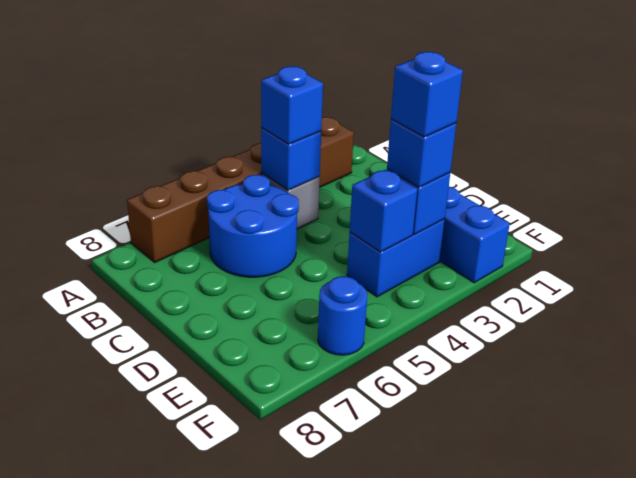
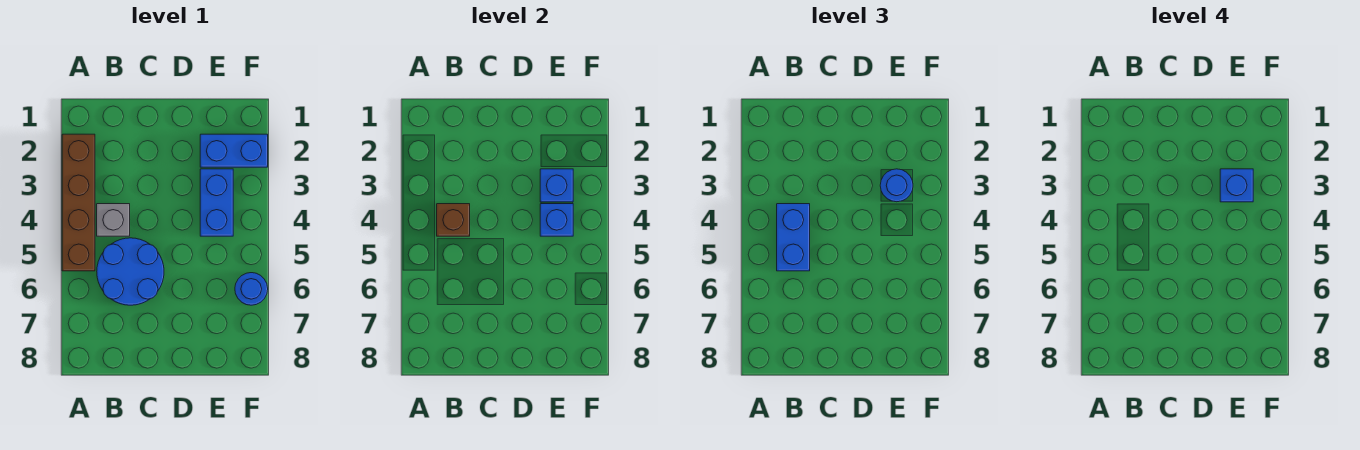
brown 1x6 brick [127,117,354,262] -> brown 1x4 brick [62,134,95,271]
blue 1x1 brick [261,128,321,190] -> brown 1x1 brick [437,204,470,236]
blue 1x1 brick [261,66,323,144] -> blue 1x2 brick [777,204,810,271]
blue 1x1 brick [387,119,456,187] -> blue 1x1 round brick [880,169,913,202]

